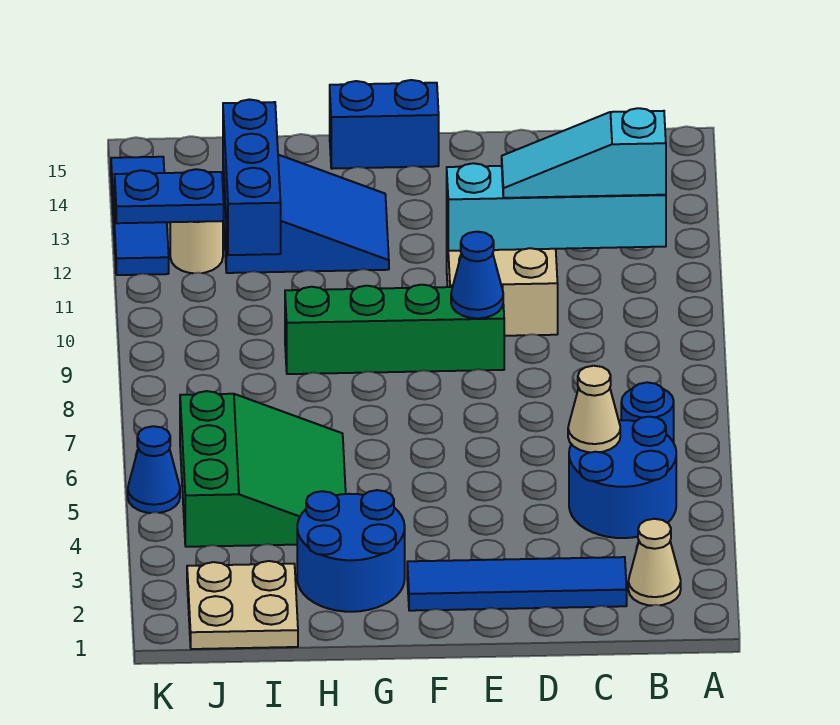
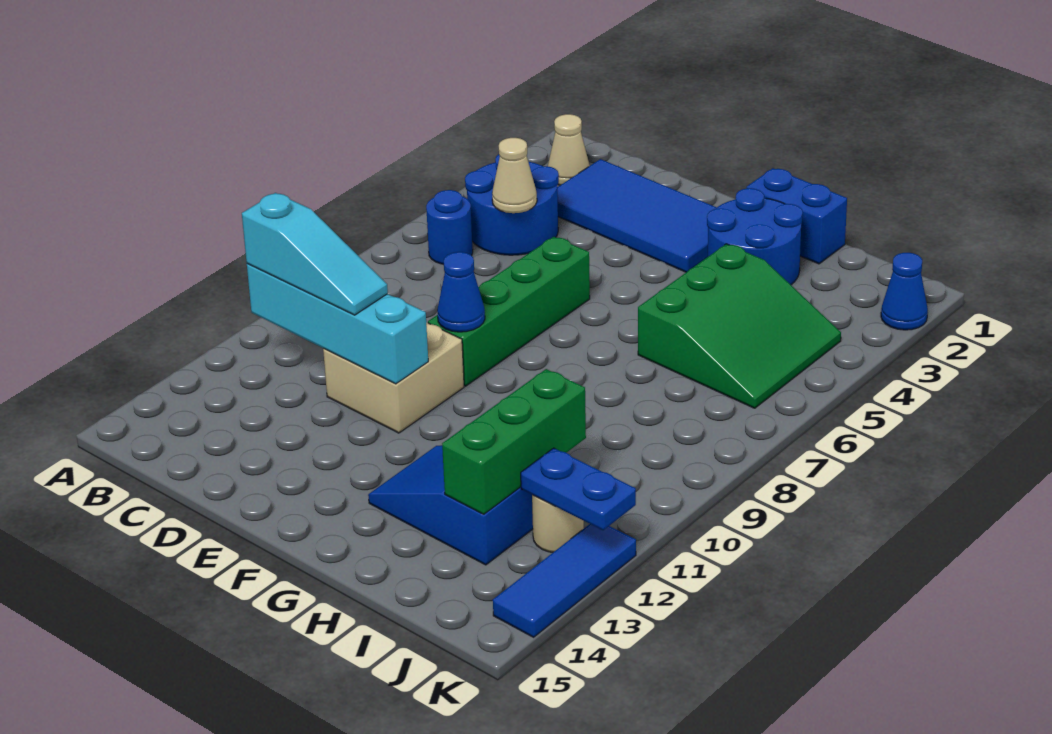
blue 1x4 tile [407,557,627,611] -> blue 2x4 tile [557,159,717,272]
green 1x4 brick [285,285,504,374] -> green 1x4 brick turned to [428,237,590,386]
blue 1x2 brick [330,80,439,169] -> blue 1x2 brick moved to [746,168,847,264]
green 3x3 slope [180,391,346,547] -> green 3x3 slope turned to [638,244,841,408]
tan 2x2 plate [187,561,298,649] -> none
blue 1x3 brick [223,100,281,255] -> green 1x3 brick [442,369,586,514]
blue 1x1 cone [128,426,180,513] -> blue 1x1 cone moved to [881,253,928,330]

